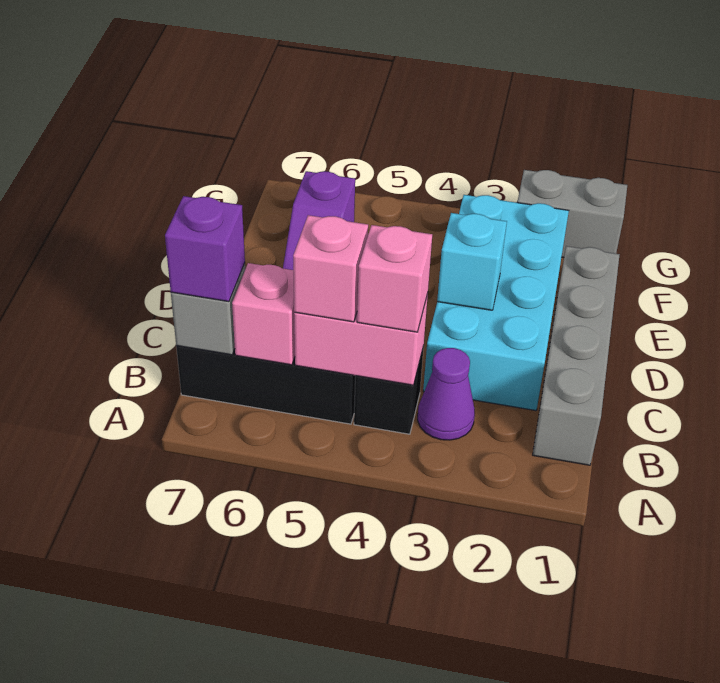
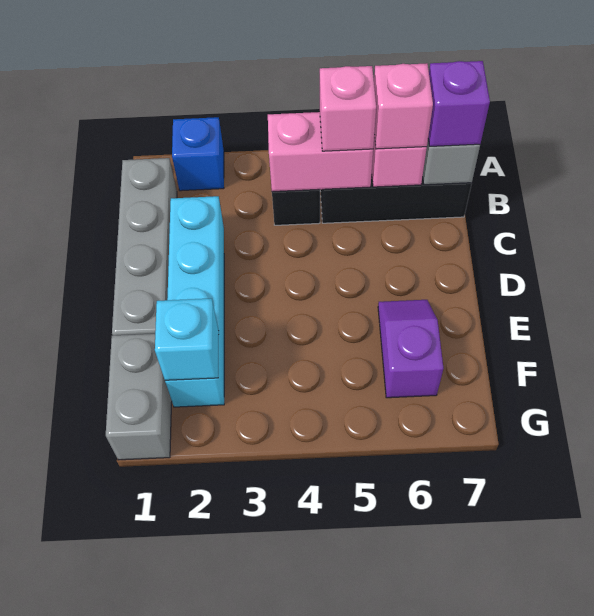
none -> blue 1x1 brick [172,117,224,191]
purple 1x1 cone [418,348,475,440] -> none
pink 1x1 brick [357,225,432,332] -> pink 1x1 brick moved to [374,63,433,149]
cyan 2x4 brick [423,195,569,411] -> cyan 1x4 brick [165,196,224,407]
cyan 1x1 brick [437,213,507,310] -> cyan 1x1 brick moved to [155,298,219,380]
grey 1x2 brick [517,170,627,257] -> grey 1x2 brick turned to [106,334,172,460]

